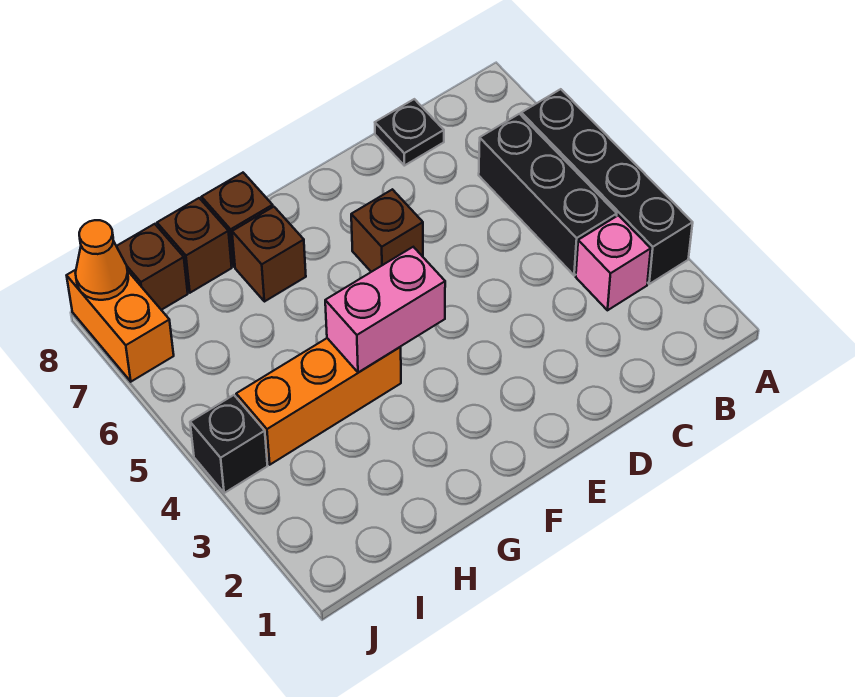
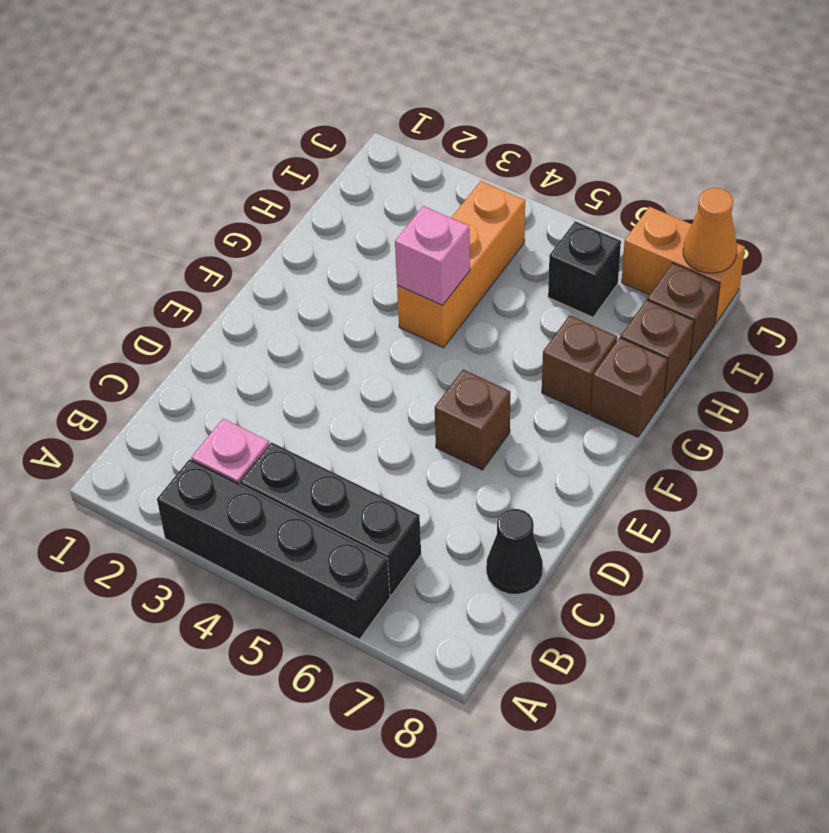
black 1x1 plate [375,99,444,166] -> black 1x1 cone [486,509,543,594]
pink 1x2 brick [325,247,445,373] -> pink 1x1 brick [395,206,470,305]
black 1x1 brick [190,395,267,493] -> black 1x1 brick moved to [548,221,621,317]

